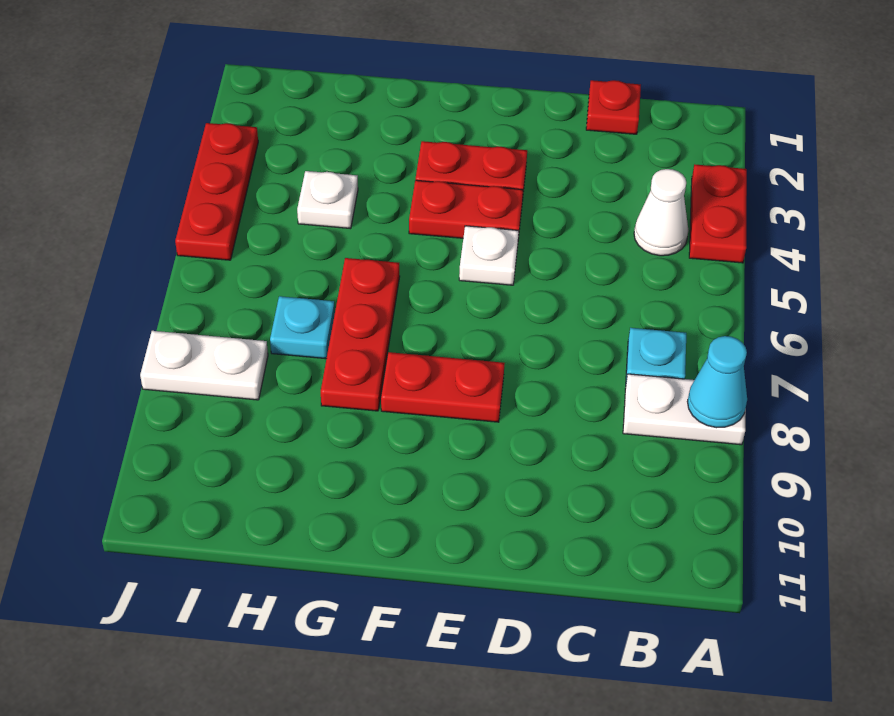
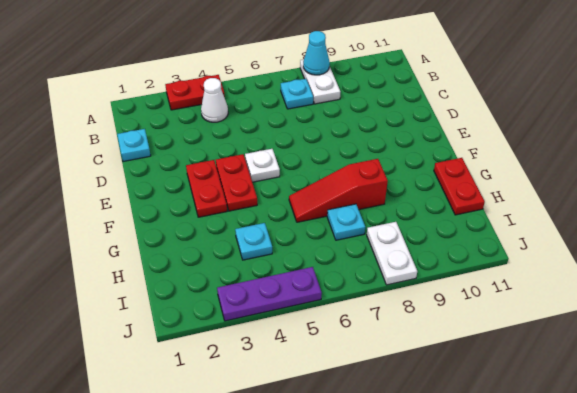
red 1x1 plate [586,80,641,134] -> cyan 1x1 plate [117,129,151,162]
red 1x2 plate [381,352,505,422] -> red 1x2 plate moved to [434,158,485,215]
red 1x3 plate [321,258,400,411] -> red 1x3 slope [289,159,388,222]
white 1x1 plate [297,171,358,229] -> cyan 1x1 plate [235,223,272,260]
red 1x3 plate [175,123,258,260] -> purple 1x3 plate [217,267,322,321]

